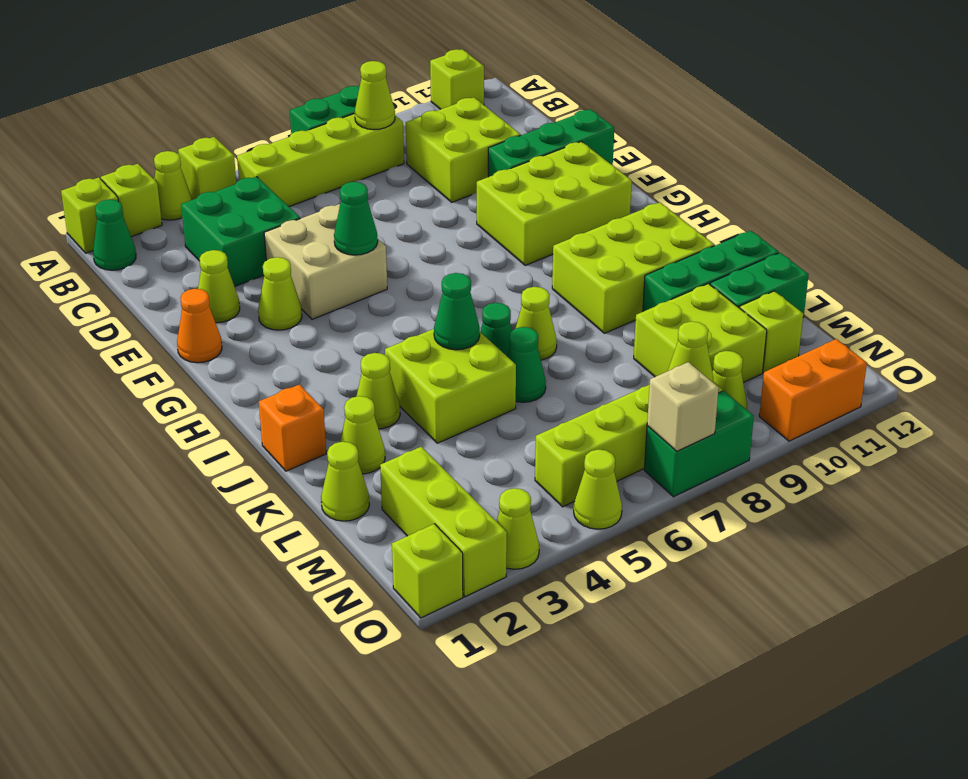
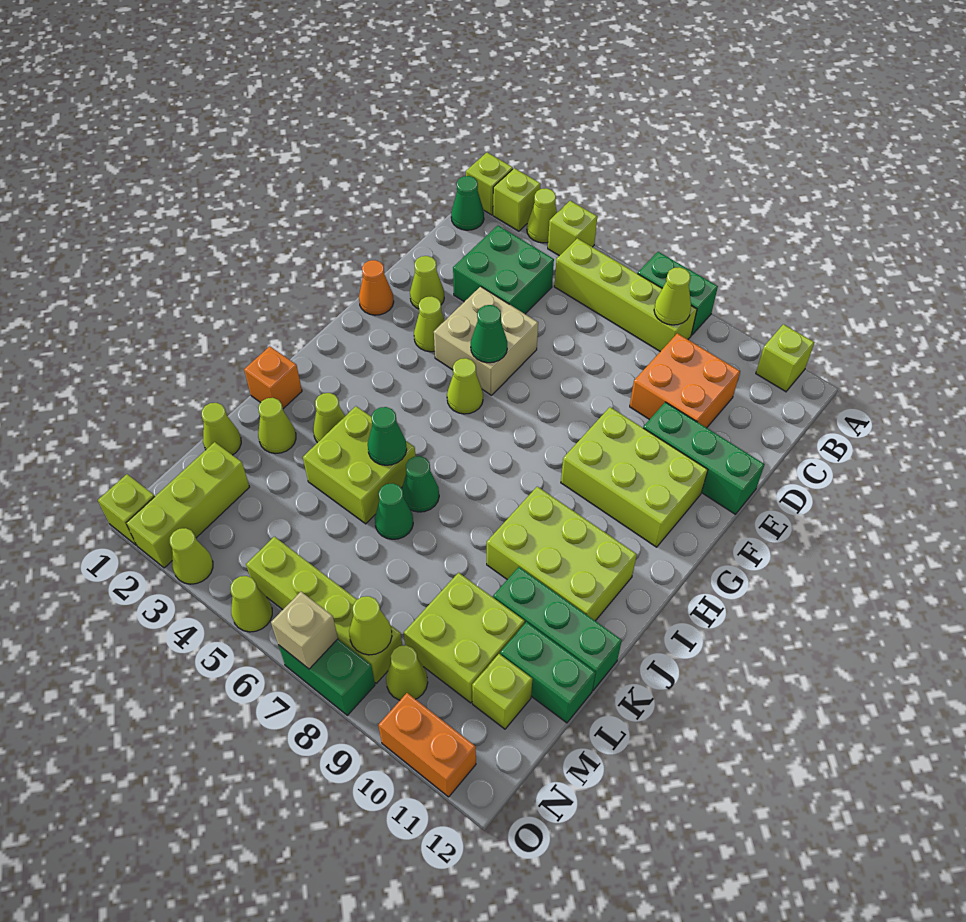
lime 2x2 brick [406,97,521,202] -> orange 2x2 brick [630,333,740,428]
lime 1x1 cone [516,287,557,360] -> lime 1x1 cone moved to [447,358,483,414]

